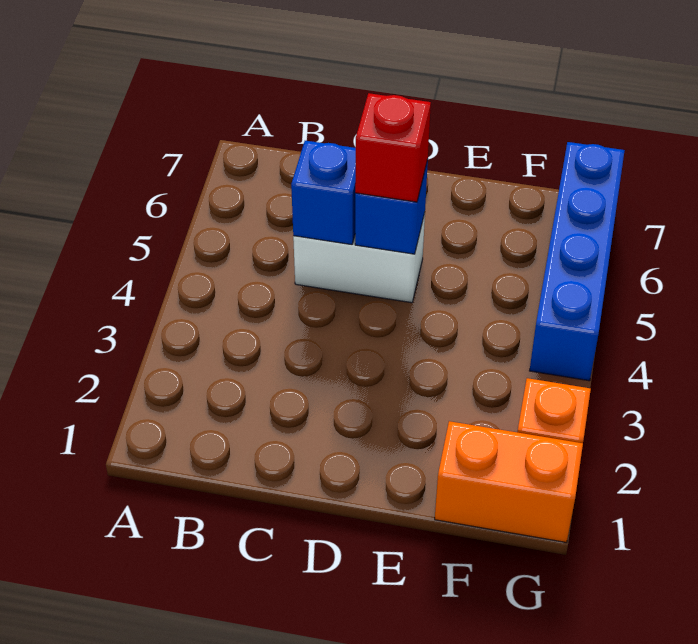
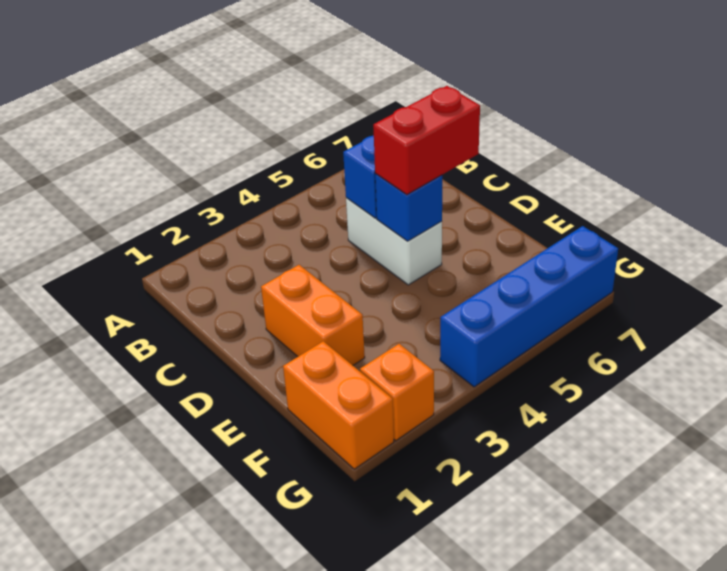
none -> orange 1x2 brick [261,265,365,365]
red 1x1 brick [355,93,431,202] -> red 1x2 brick [373,86,480,195]

